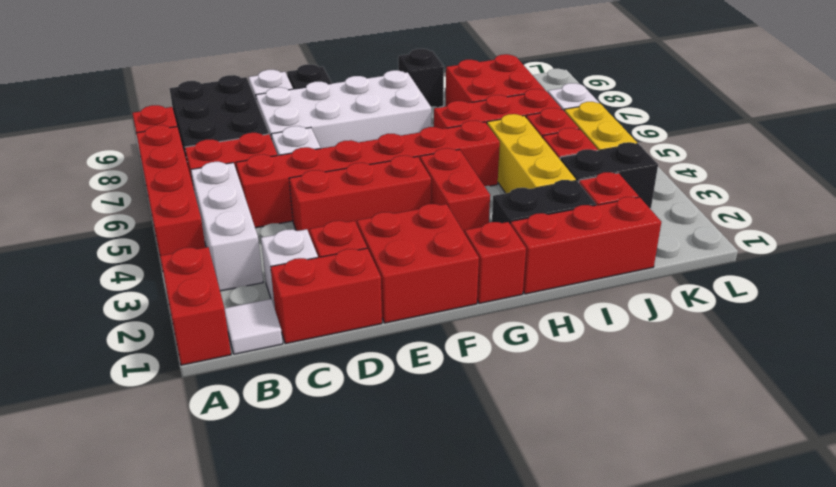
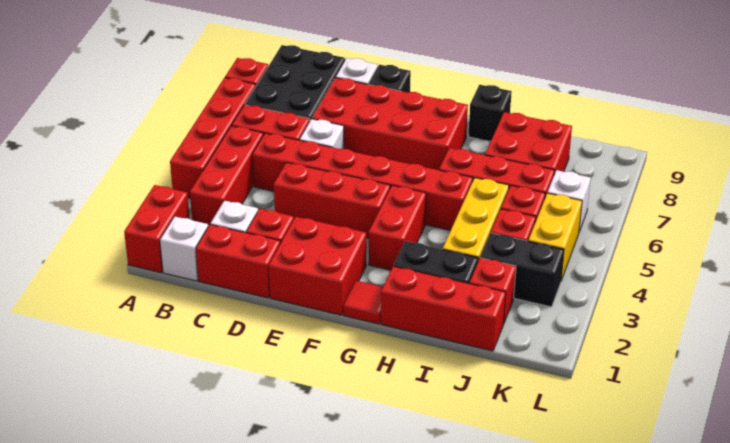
white 1x1 tile [224,299,283,354] -> white 1x1 brick [160,216,208,281]
white 1x3 brick [191,162,263,291] -> red 1x3 brick [190,126,263,226]
white 2x4 brick [256,70,431,148] -> red 2x4 brick [312,78,468,170]
red 1x1 brick [465,222,526,304] -> red 1x1 tile [344,281,383,324]

